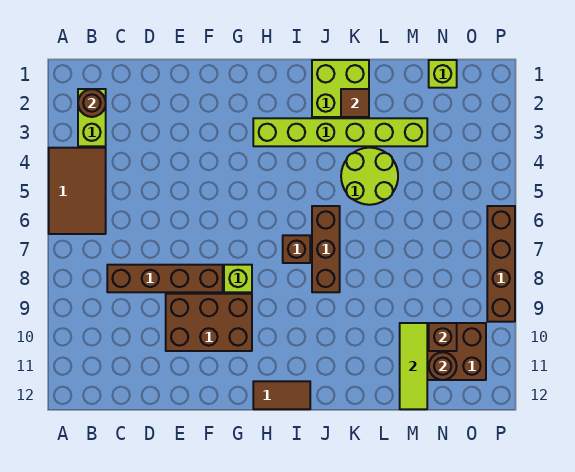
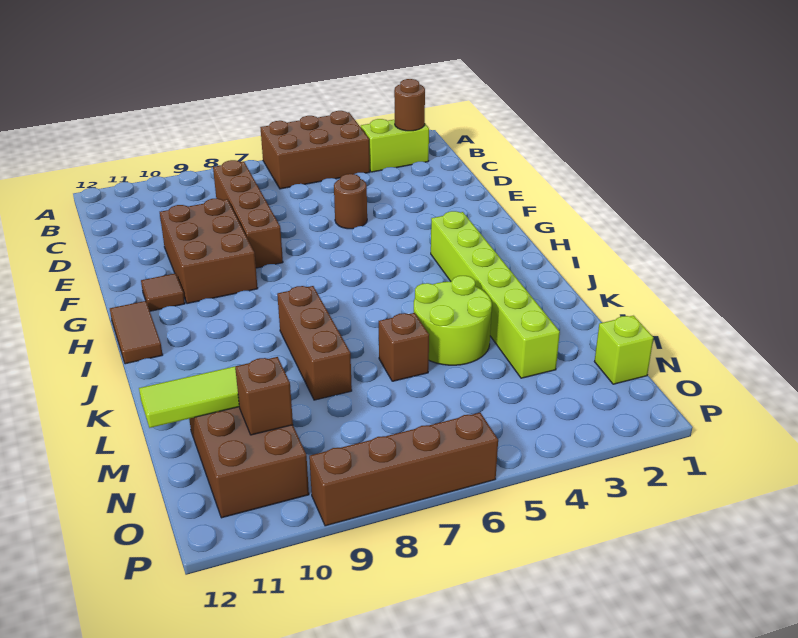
brown 2x3 tile [49,148,106,234] -> brown 2x3 brick [260,111,370,189]
lime 1x1 brick [224,265,252,292] -> none
brown 1x1 brick [283,235,310,263] -> brown 1x1 brick moved to [379,313,429,381]
lime 2x2 brick [312,60,369,117] -> none
brown 1x3 brick [312,206,340,292] -> brown 1x3 brick turned to [277,286,352,400]
brown 1x1 tile [341,89,369,117] -> brown 1x1 tile moved to [141,273,185,311]
brown 1x1 round brick [429,352,457,380] -> brown 1x1 round brick moved to [334,174,367,229]

